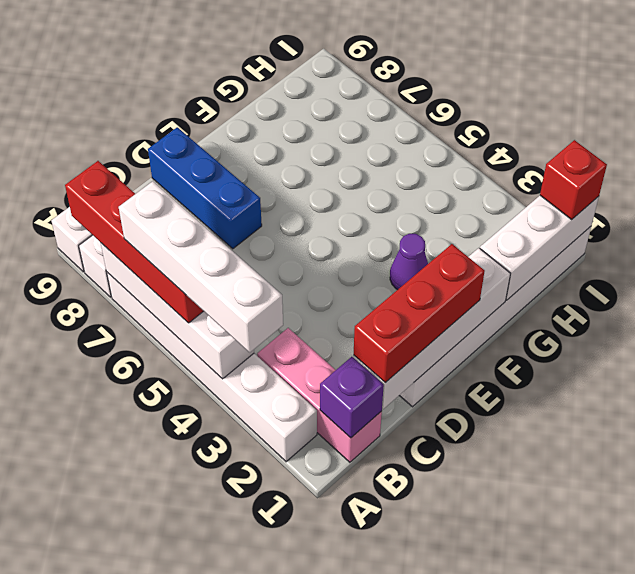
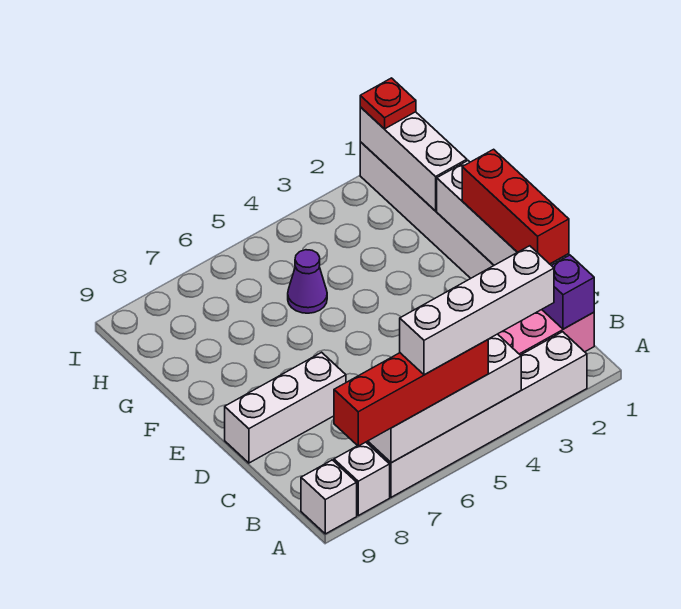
blue 1x3 brick [148,127,262,249] -> white 1x3 brick [225,352,346,463]
purple 1x1 cone [390,234,428,290] -> purple 1x1 cone moved to [288,250,327,313]
red 1x1 brick [540,140,607,219] -> red 1x1 plate [360,78,416,129]

